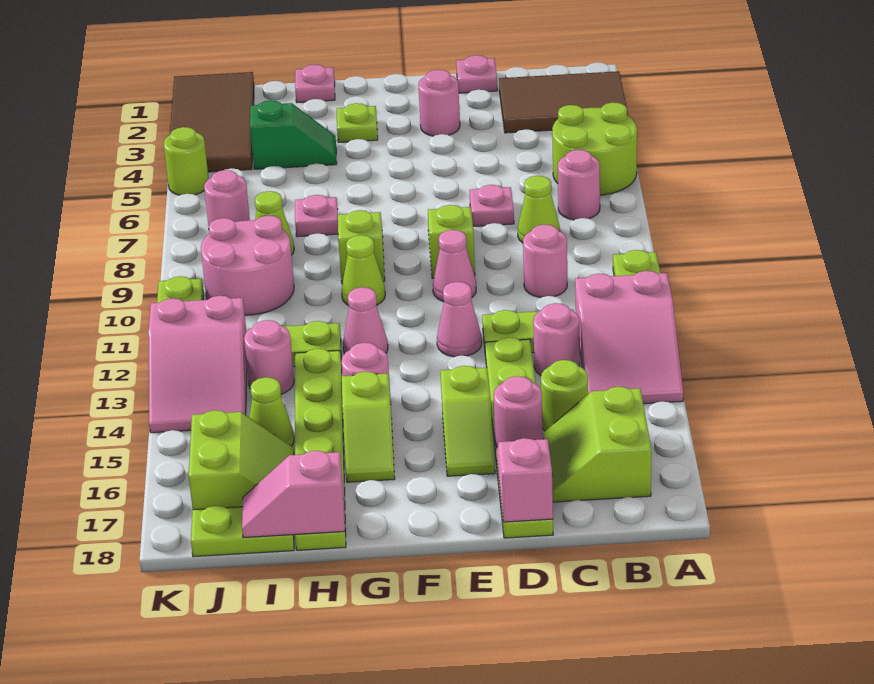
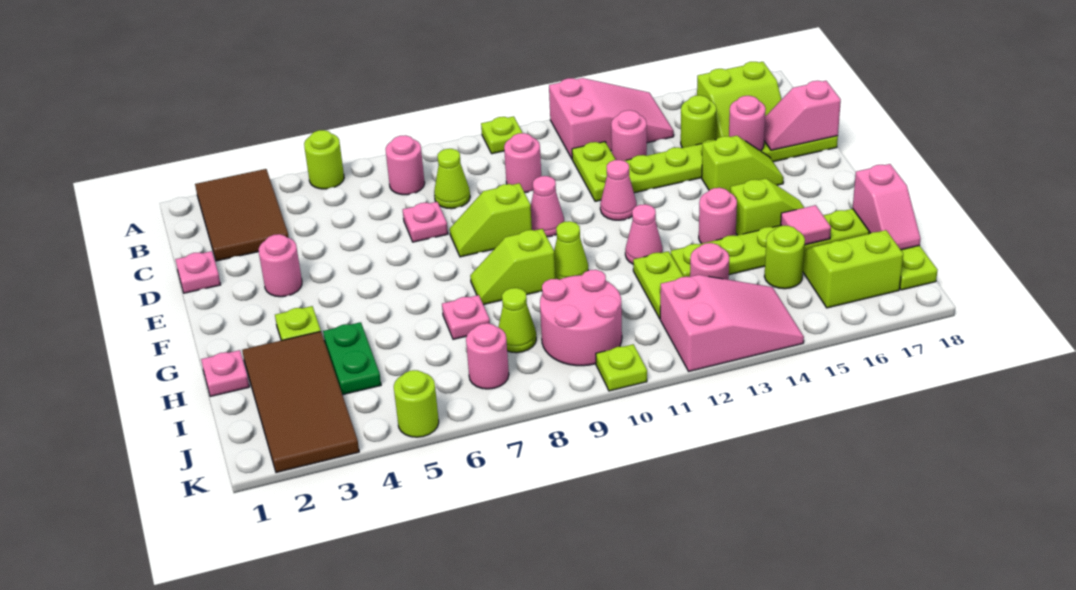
lime 2x2 round brick [552,102,637,195] -> lime 1x1 round brick [304,130,344,189]
green 1x2 slope [250,100,337,169] -> green 1x2 plate [323,322,381,395]
none -> pink 1x1 tile [781,205,831,245]
lime 1x1 cone [249,377,294,446] -> lime 1x1 round brick [764,226,805,289]
brown 2x4 tile [170,72,254,172] -> brown 2x4 tile turned to [242,332,359,473]

